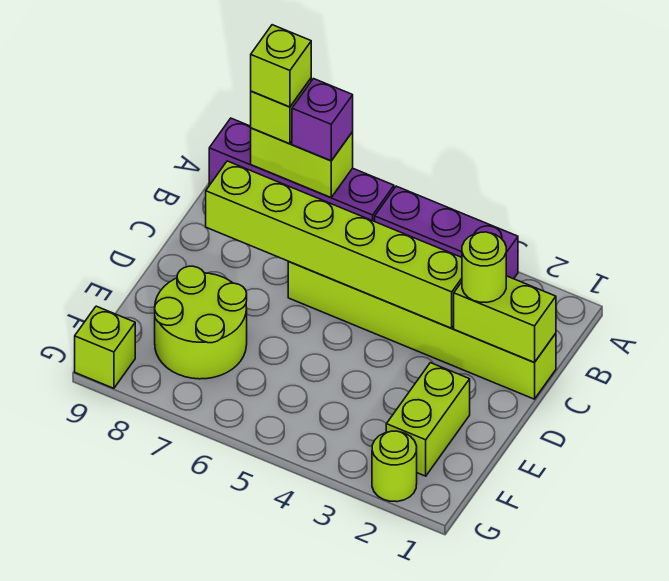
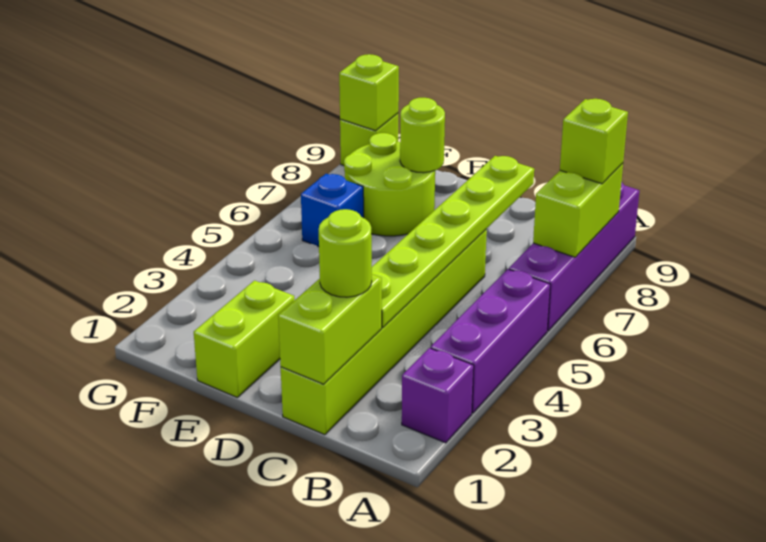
purple 1x1 brick [292,79,353,161] -> purple 1x1 brick moved to [402,348,474,443]
lime 1x1 brick [251,25,311,107] -> lime 1x1 brick moved to [339,54,399,131]
lime 1x6 brick [206,161,462,328] -> lime 1x6 plate [372,156,534,327]
lime 1x2 brick [386,363,470,476] -> lime 1x2 brick turned to [194,281,295,397]
none -> blue 1x1 brick [301,174,364,246]
lime 1x1 round brick [372,431,417,502] -> lime 1x1 round brick moved to [400,98,445,173]

